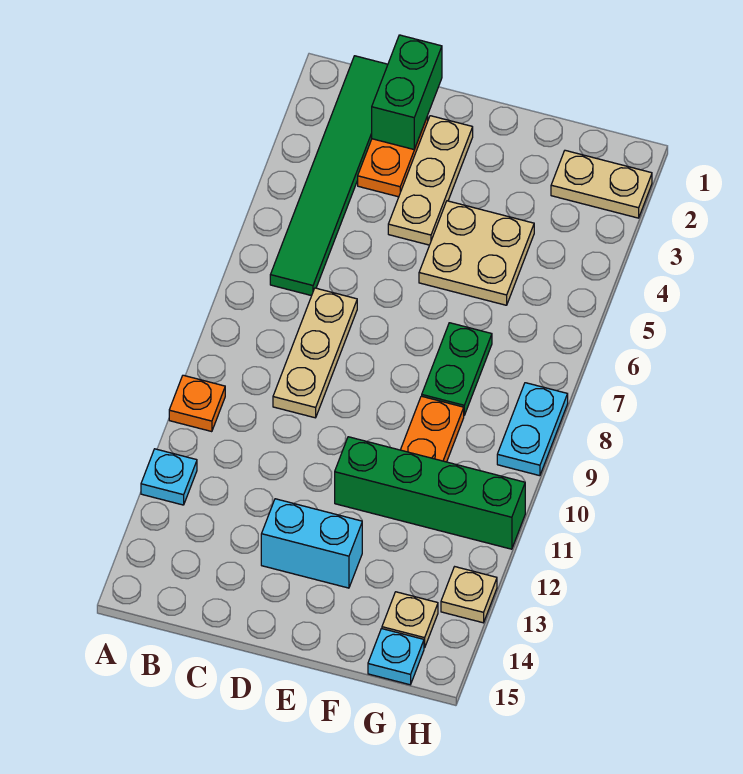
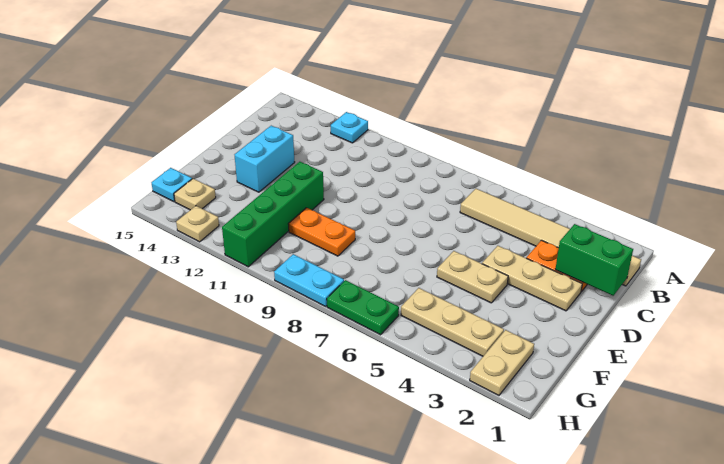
orange 1x1 plate [169,375,225,432] -> none
green 1x6 tile [270,56,388,296] -> tan 1x6 tile [460,189,641,286]
tan 1x3 plate [273,288,357,418] -> tan 1x3 plate moved to [401,288,504,356]
tan 2x2 plate [419,201,534,305] -> tan 1x2 plate [437,251,508,303]
green 1x2 plate [422,323,492,415] -> green 1x2 plate moved to [327,280,399,335]

